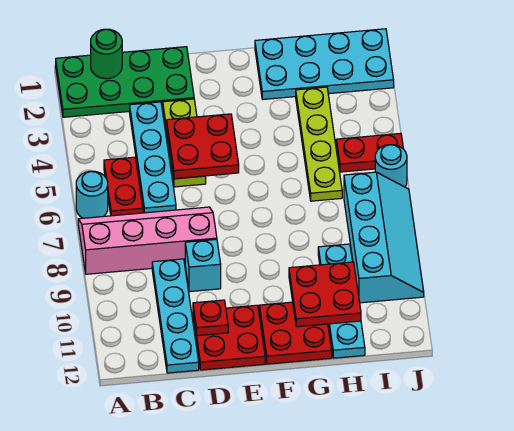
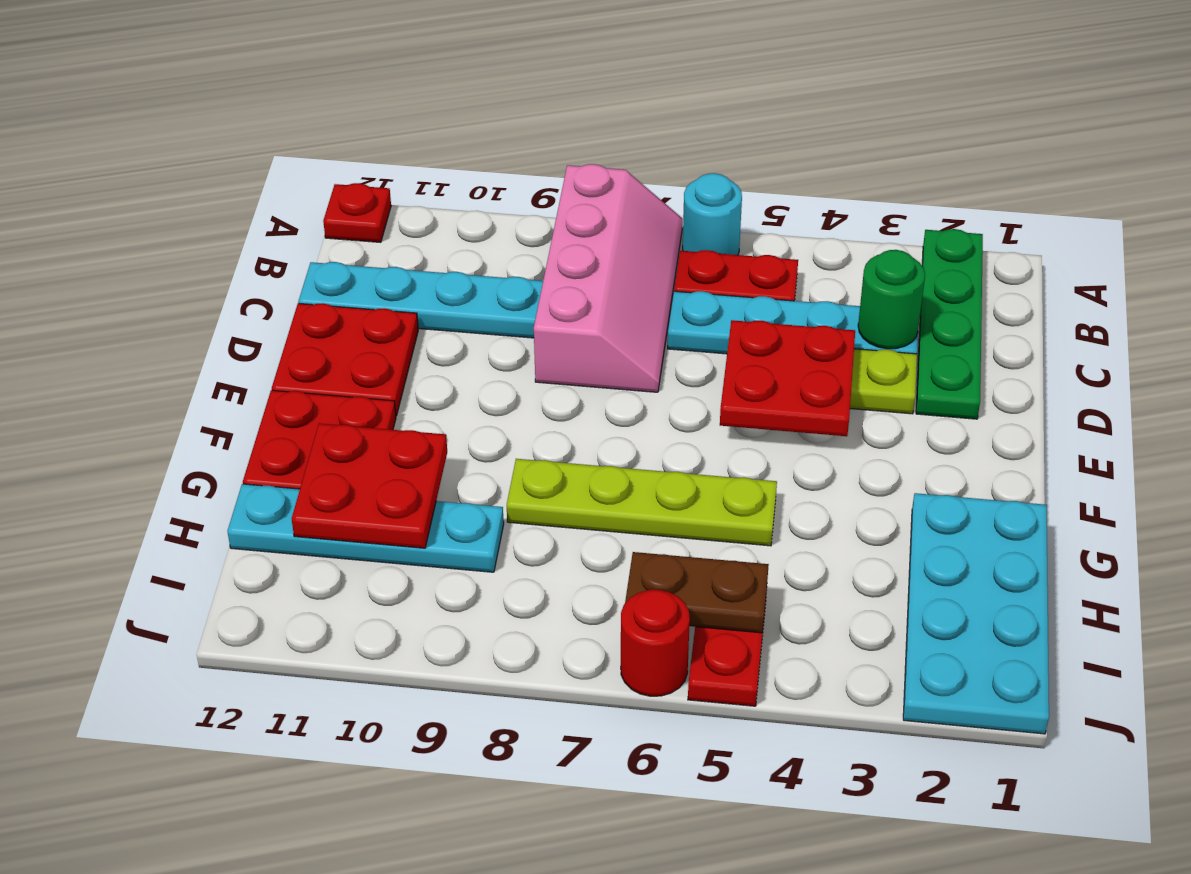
green 2x4 plate [56,47,194,117] -> green 1x4 plate [916,229,983,419]
green 1x1 round brick [91,29,122,79] -> green 1x1 round brick moved to [858,250,925,349]
cyan 1x1 brick [185,239,221,292] -> none
red 1x1 plate [193,300,228,336] -> red 1x1 plate moved to [323,183,391,242]
lime 1x4 plate [296,87,342,201] -> lime 1x4 plate moved to [507,459,777,546]
none -> brown 1x2 plate [625,552,769,633]
cyan 2x4 slope [344,172,424,303] -> none
cyan 1x1 round brick [375,145,407,187] -> red 1x1 round brick [621,590,690,696]

